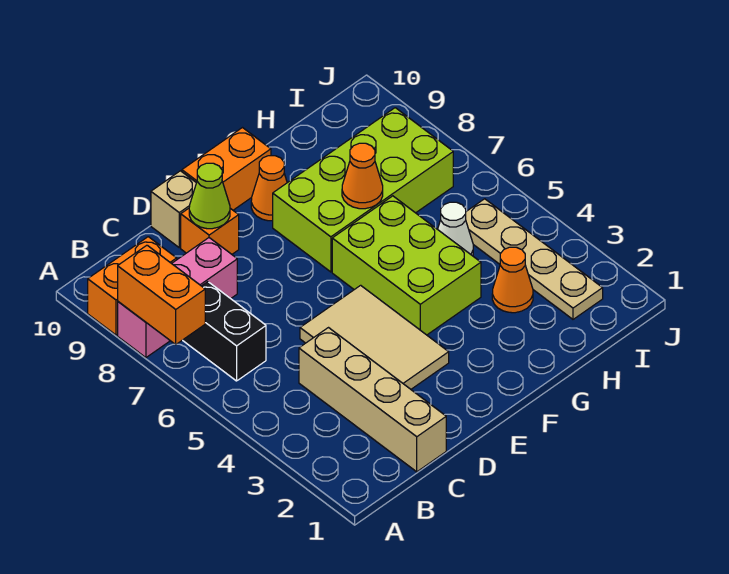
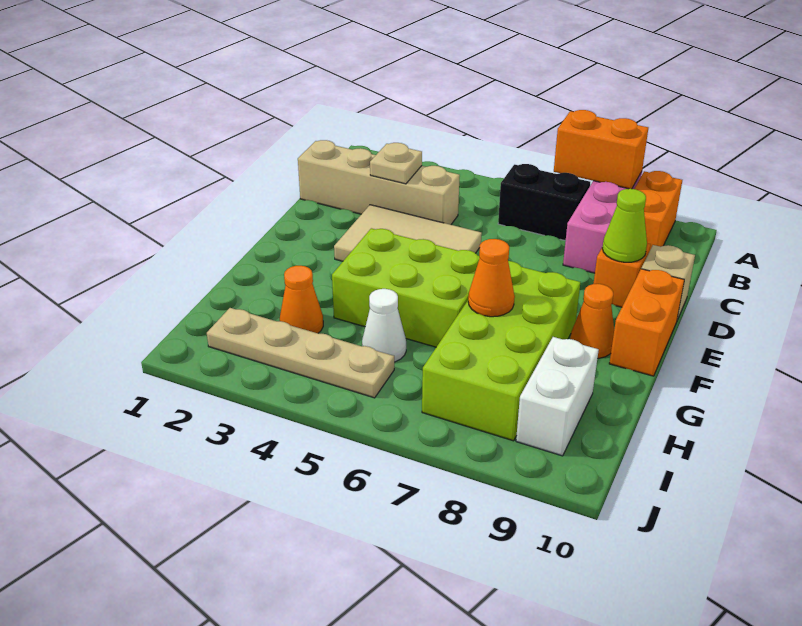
none -> tan 1x1 plate [370,143,422,184]
none -> white 1x2 brick [516,337,599,456]

